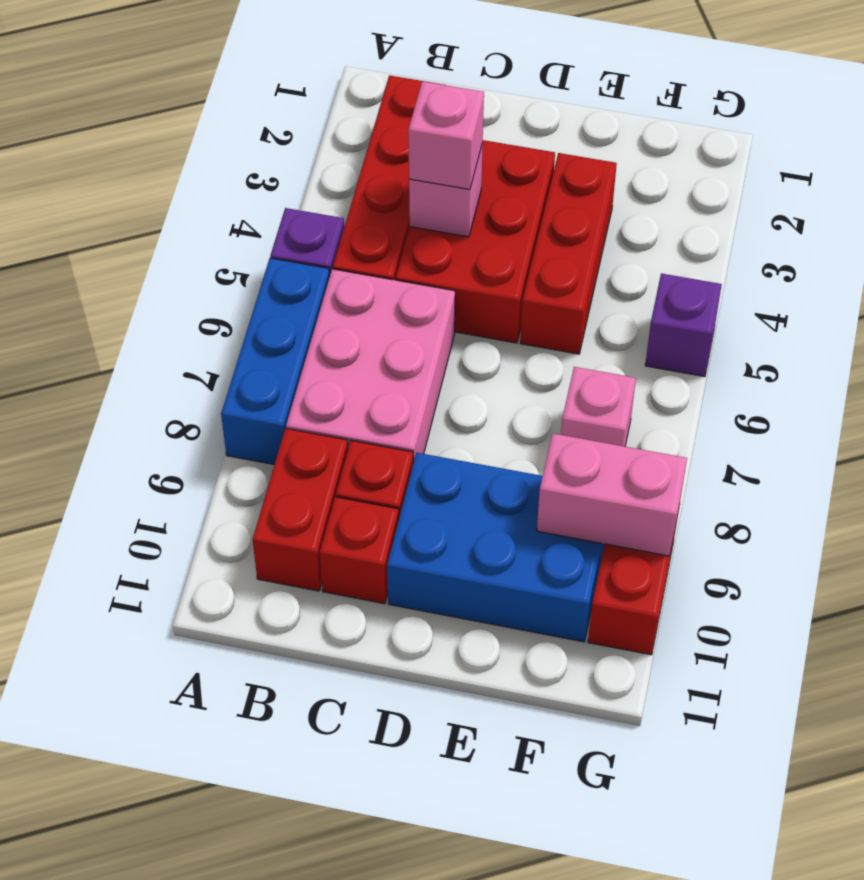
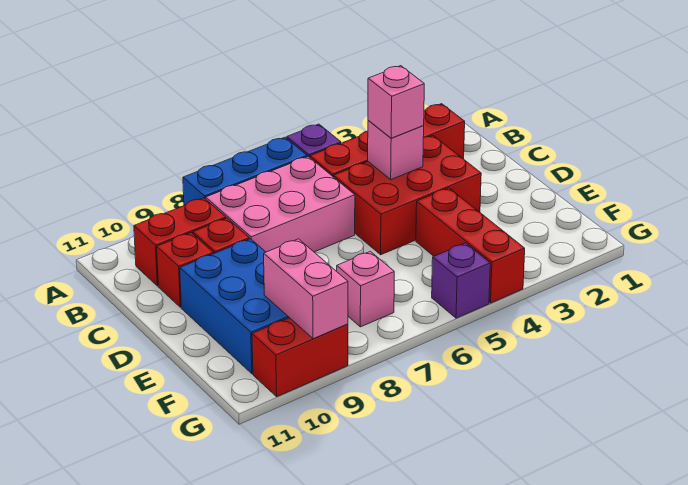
red 1x3 brick [520,153,617,354] -> red 1x3 brick turned to [416,188,525,303]

